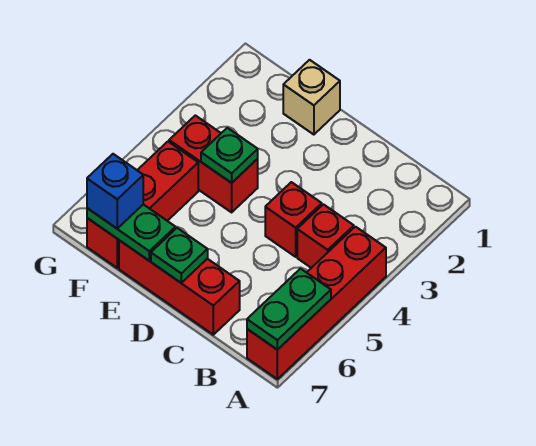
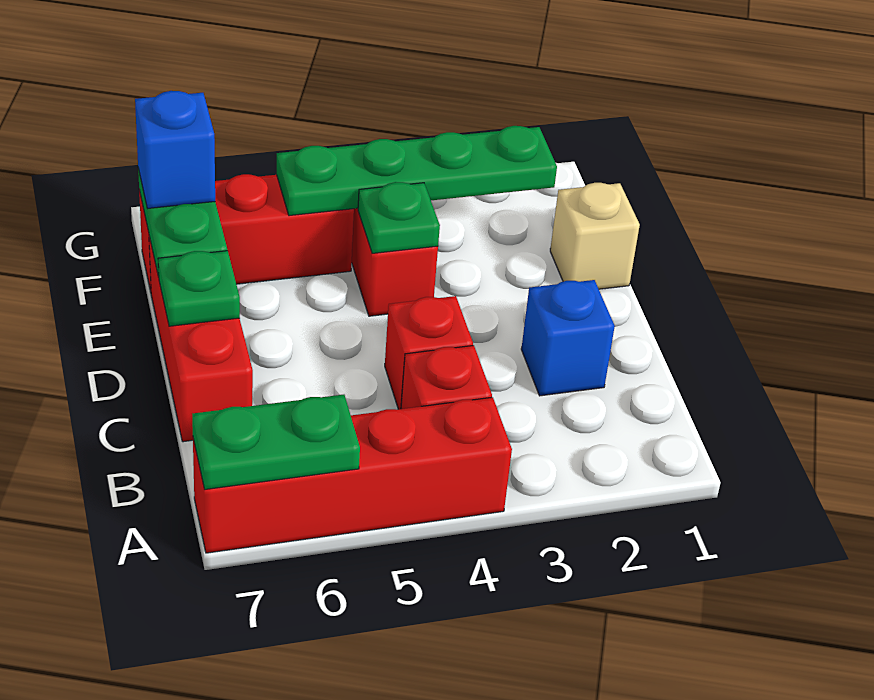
none -> blue 1x1 brick [521,280,615,396]
none -> green 1x4 plate [277,126,557,216]

